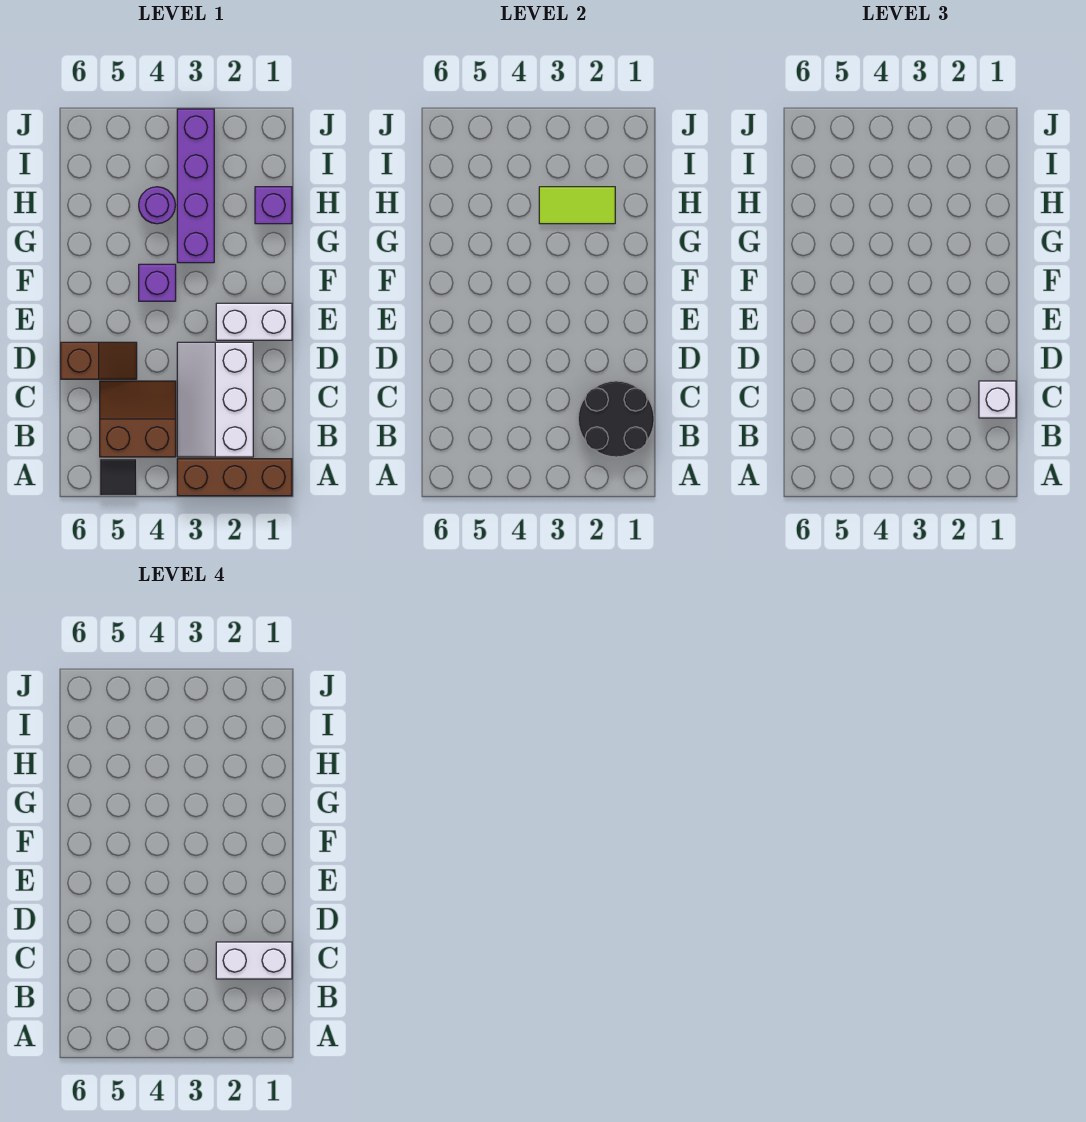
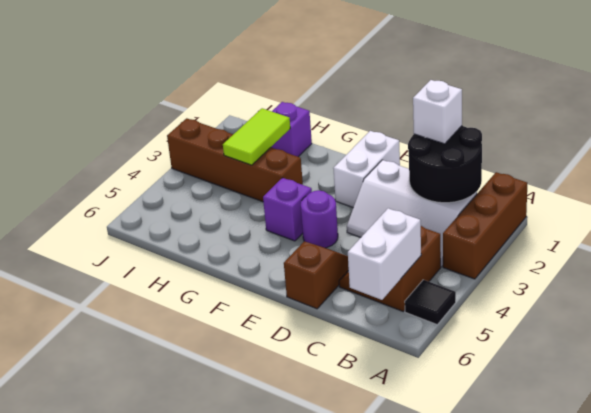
white 1x2 brick [216,942,292,979] -> white 1x2 brick moved to [348,208,421,300]
purple 1x4 brick [177,109,214,263] -> brown 1x4 brick [167,118,303,202]
purple 1x1 round brick [139,187,175,224] -> purple 1x1 round brick moved to [301,190,338,248]

